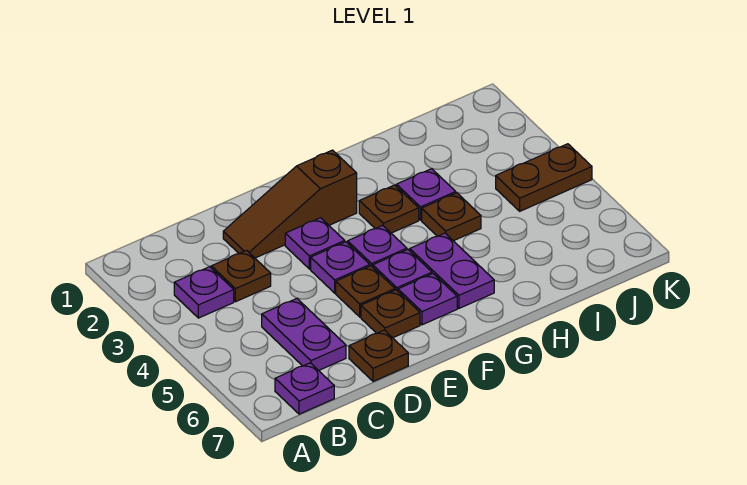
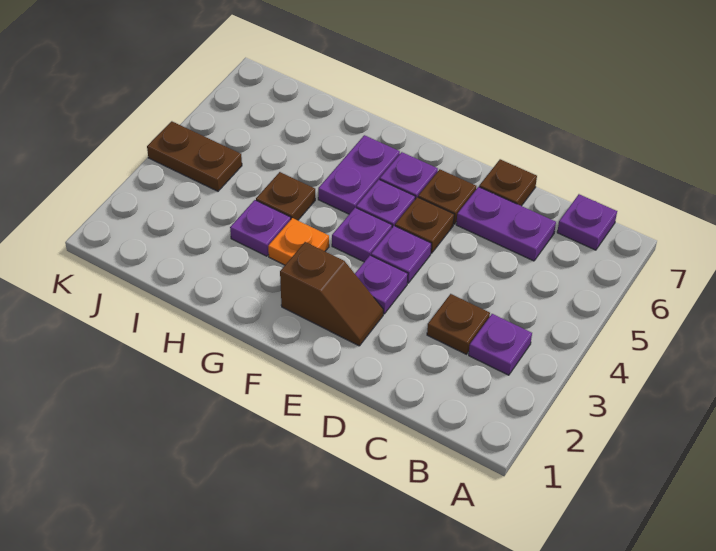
purple 1x2 plate [262,299,346,370] -> purple 1x2 plate turned to [456,187,556,261]
brown 1x3 slope [223,150,357,258] -> brown 1x2 slope [280,242,383,346]
brown 1x1 plate [359,185,419,233] -> orange 1x1 plate [268,218,329,265]

